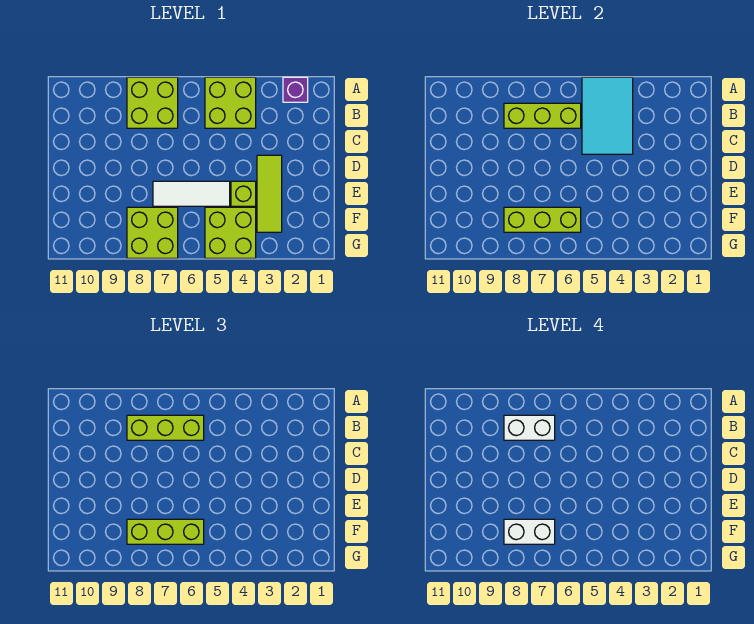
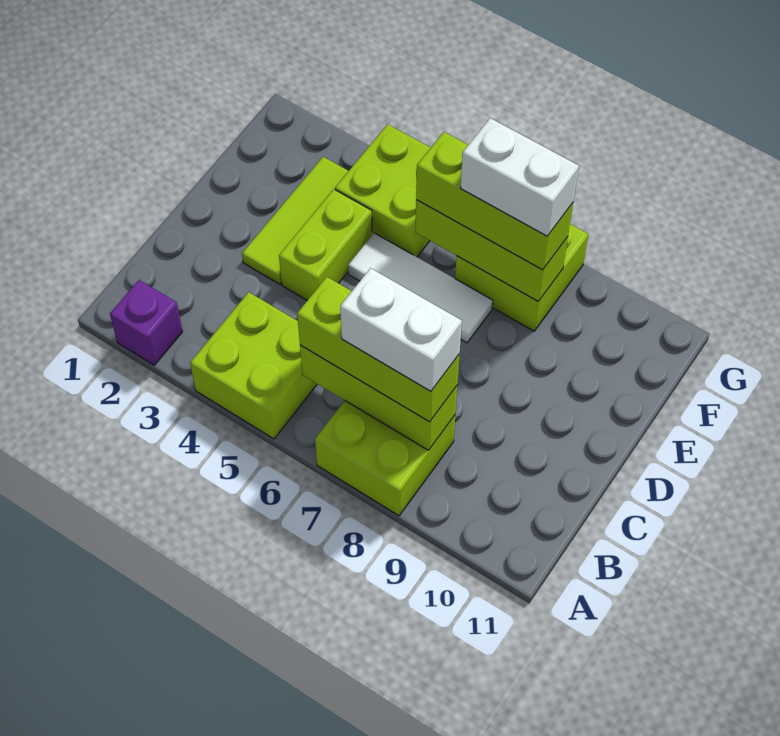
cyan 2x3 tile [582,77,633,154] -> none
lime 1x1 brick [231,181,256,206] -> lime 1x2 brick [279,189,372,300]

